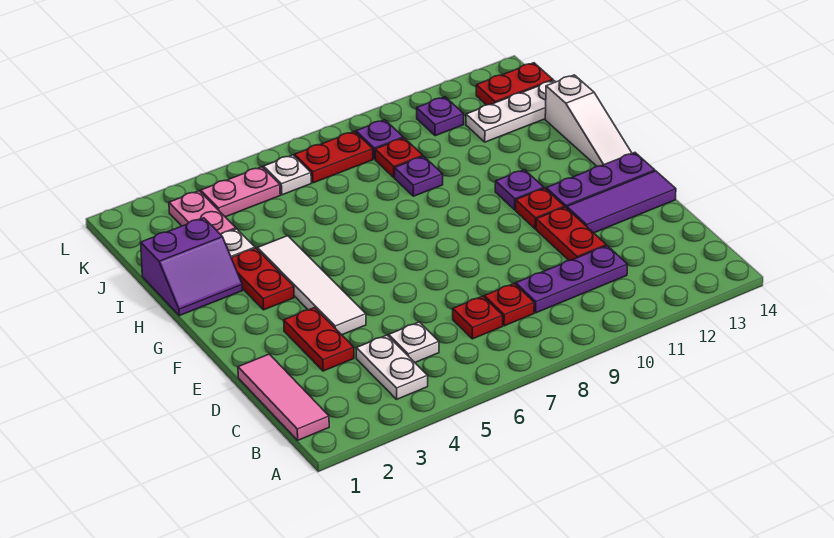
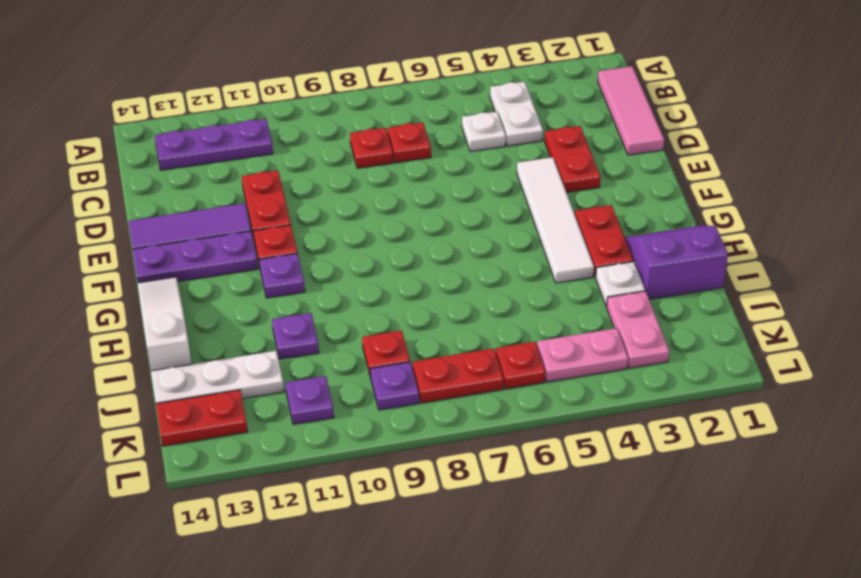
purple 1x3 plate [516,246,628,313] -> purple 1x3 plate moved to [155,119,273,170]
purple 1x1 plate [395,156,443,196] -> purple 1x1 plate moved to [272,313,319,359]
white 1x1 plate [263,155,311,195] -> red 1x1 plate [496,342,545,389]

